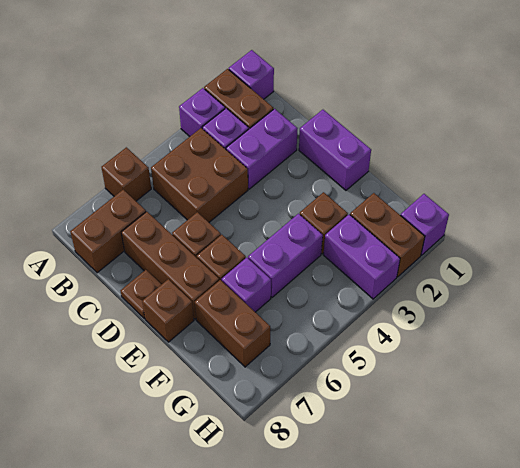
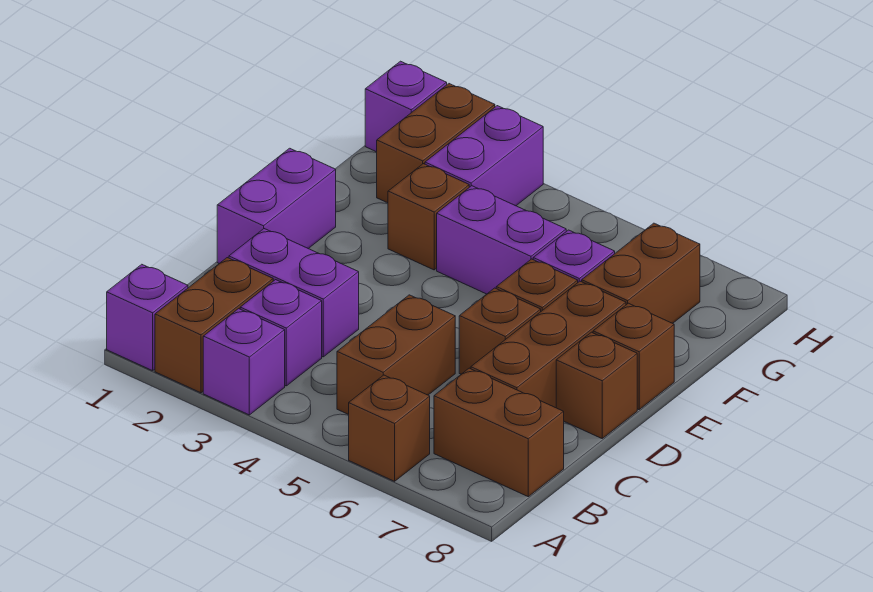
brown 2x2 brick [151,128,248,222] -> brown 1x2 brick [337,295,455,415]
brown 1x1 plate [120,270,162,319] -> brown 1x1 brick [556,332,637,438]

